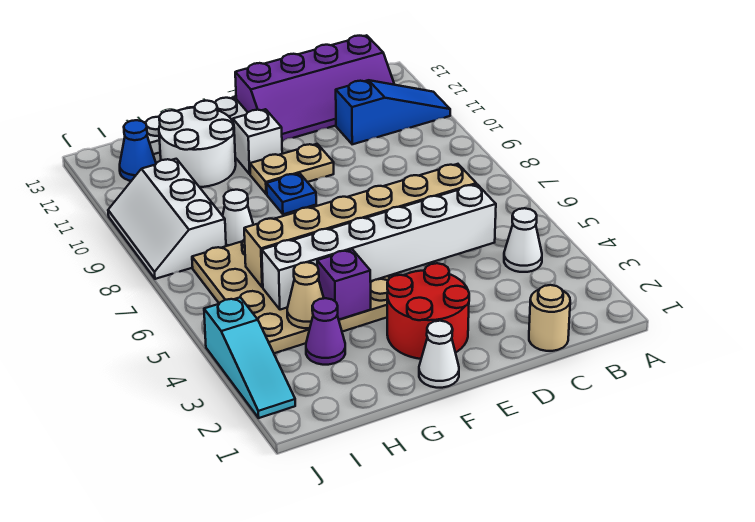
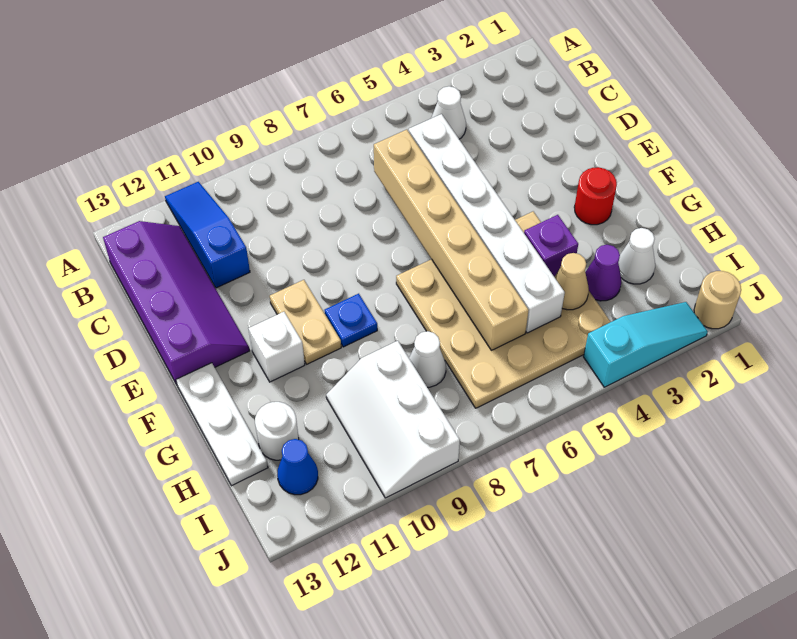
tan 1x1 round brick [529,285,570,351] -> tan 1x1 round brick moved to [694,271,741,329]
red 2x2 round brick [387,263,469,359] -> red 1x1 round brick [574,167,617,225]
white 1x1 cone [419,321,459,388] -> white 1x1 cone moved to [618,228,655,284]
white 2x2 round brick [159,101,236,187] -> white 1x1 round brick [255,402,299,460]
white 2x3 slope [108,159,226,279] -> white 2x3 slope turned to [326,341,460,498]

